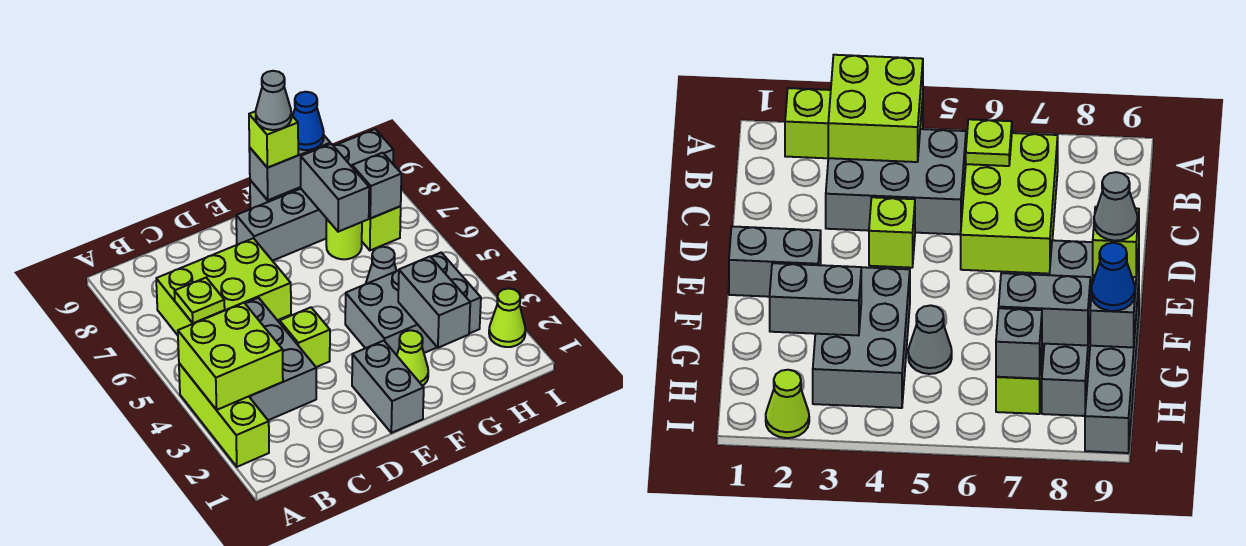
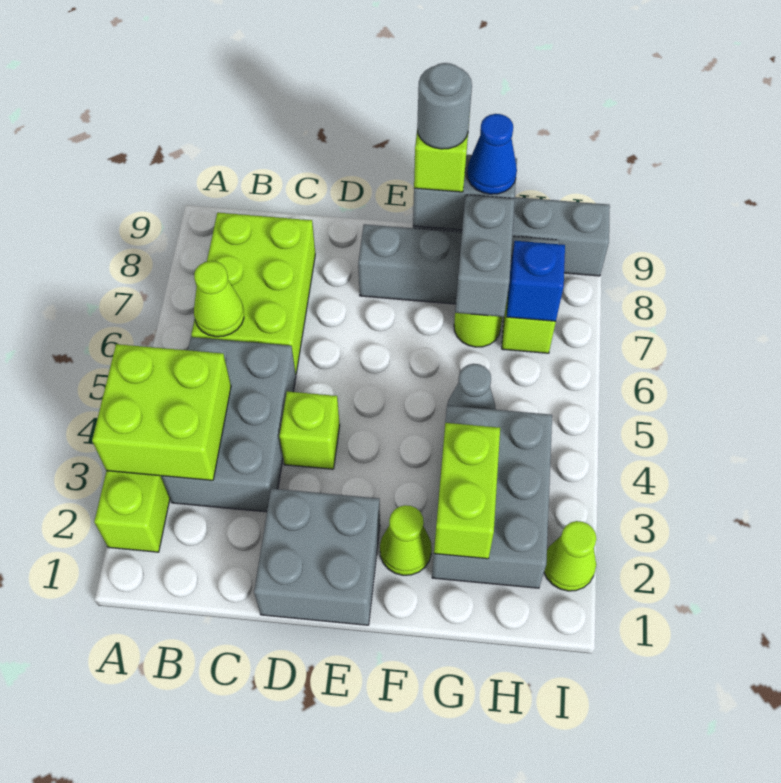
lime 2x3 brick [156,238,291,335] -> lime 2x3 brick turned to [191,213,315,374]
lime 1x1 plate [174,278,225,323] -> lime 1x1 cone [194,261,244,337]
grey 1x2 brick [352,341,424,433] -> grey 2x2 brick [254,489,380,625]
grey 2x3 brick [345,253,481,355] -> grey 2x3 brick turned to [432,405,552,588]
grey 1x1 cone [256,71,291,130] -> grey 1x1 round brick [417,63,472,149]
grey 1x2 brick [398,257,470,348] -> lime 1x2 brick [434,423,500,559]
grey 1x1 brick [352,153,401,218] -> blue 1x1 brick [507,241,565,321]

